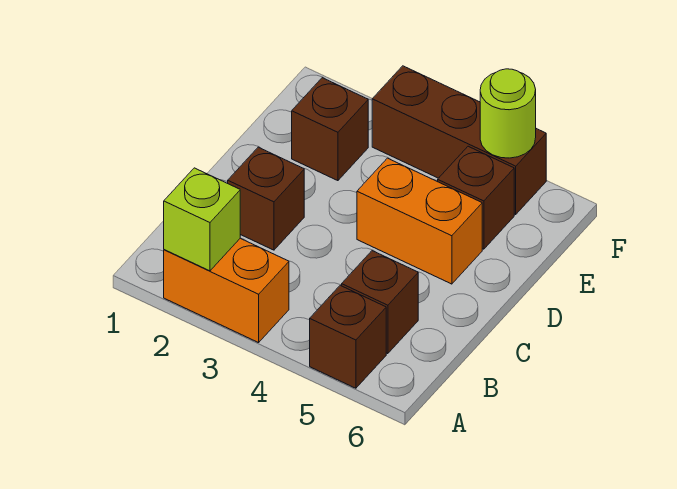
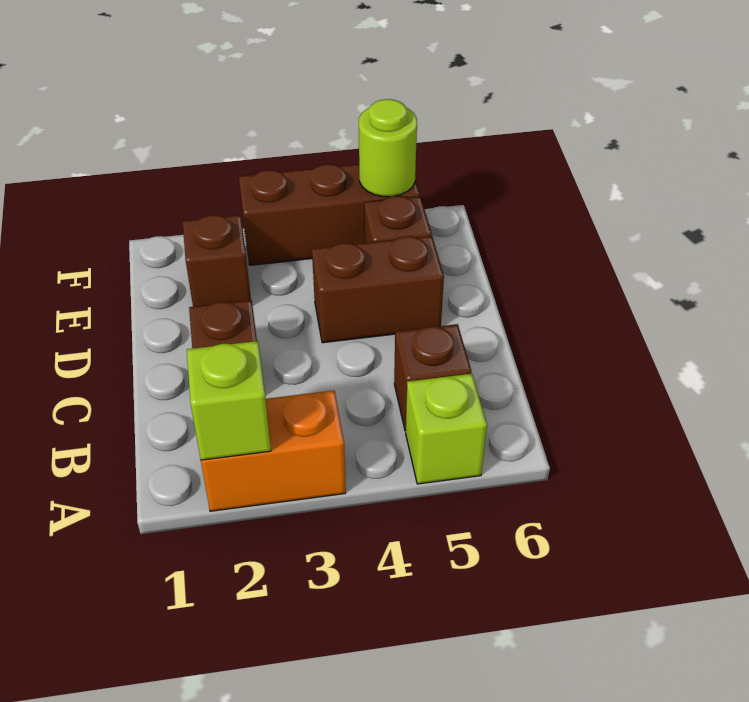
brown 1x1 brick [310,285,386,388] -> lime 1x1 brick [406,374,487,484]
orange 1x2 brick [357,158,482,284] -> brown 1x2 brick [312,236,444,343]

